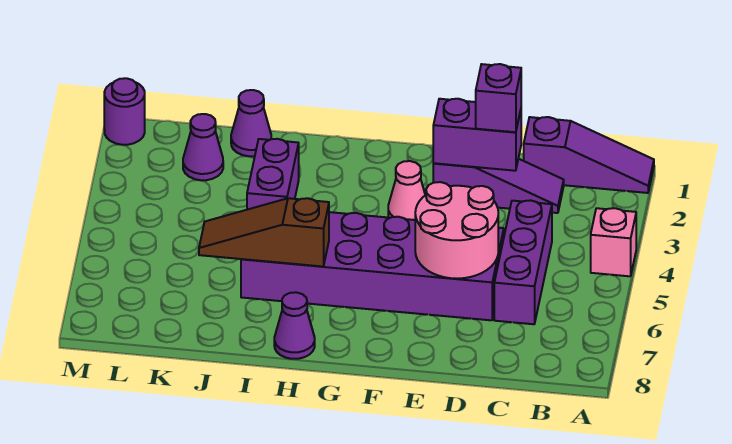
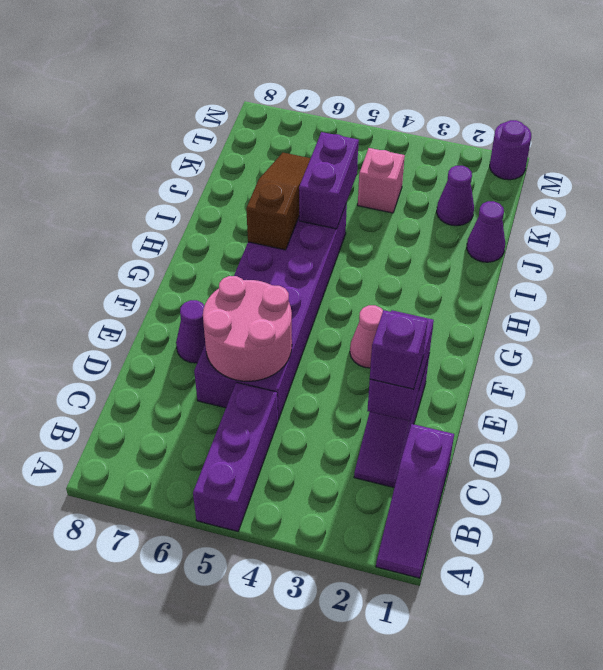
pink 1x1 brick [591,208,636,276] -> pink 1x1 brick moved to [358,148,405,213]
purple 1x3 brick [494,200,552,324] -> purple 1x3 brick turned to [193,382,278,531]
purple 1x1 cone [274,292,315,359] -> purple 1x1 cone moved to [176,300,205,363]
purple 1x2 brick [247,139,299,210] -> purple 1x2 brick turned to [299,132,359,229]

